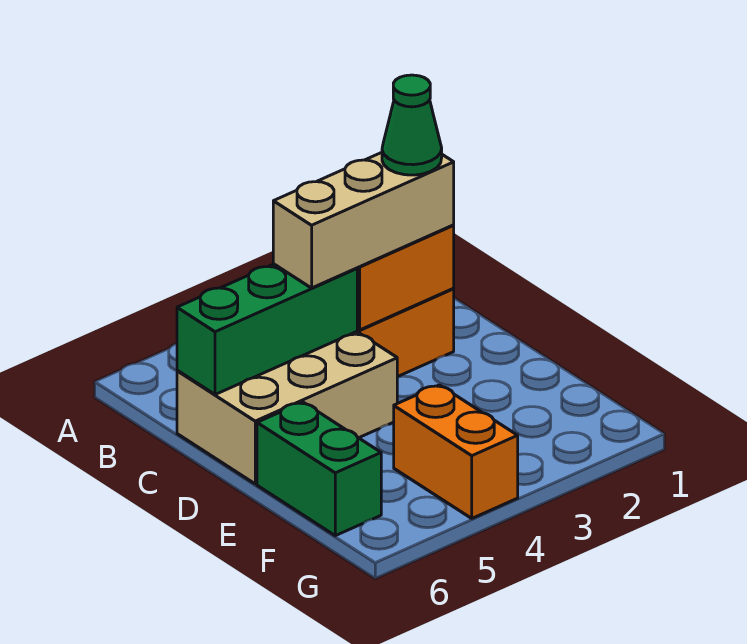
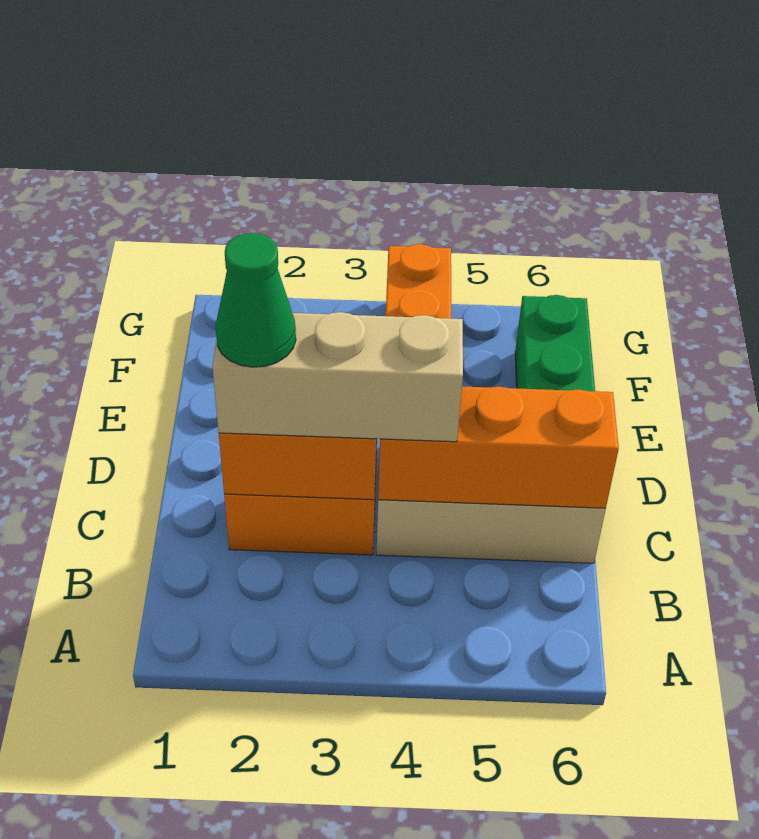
green 1x3 brick [177,264,357,395] -> orange 1x3 brick [378,386,619,509]

